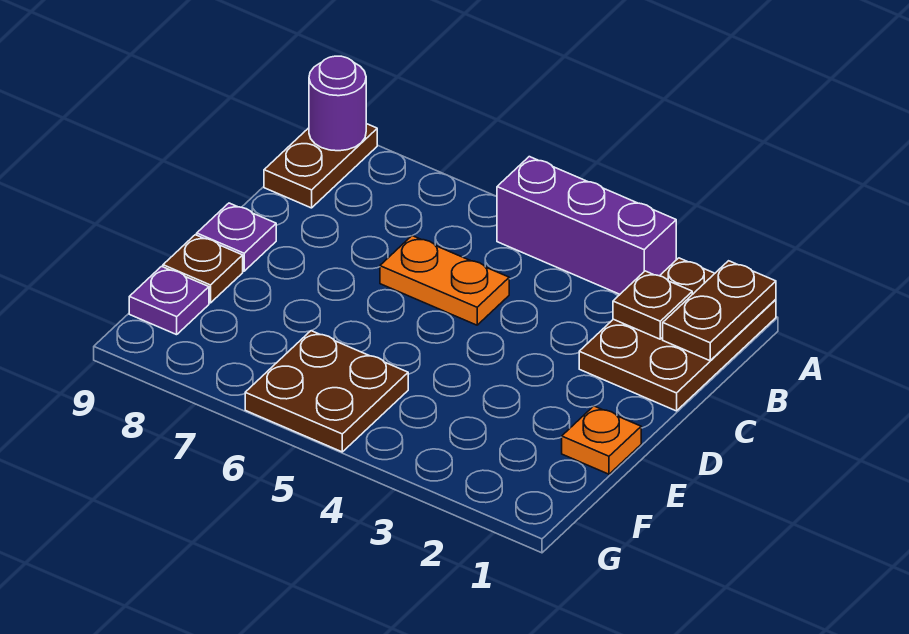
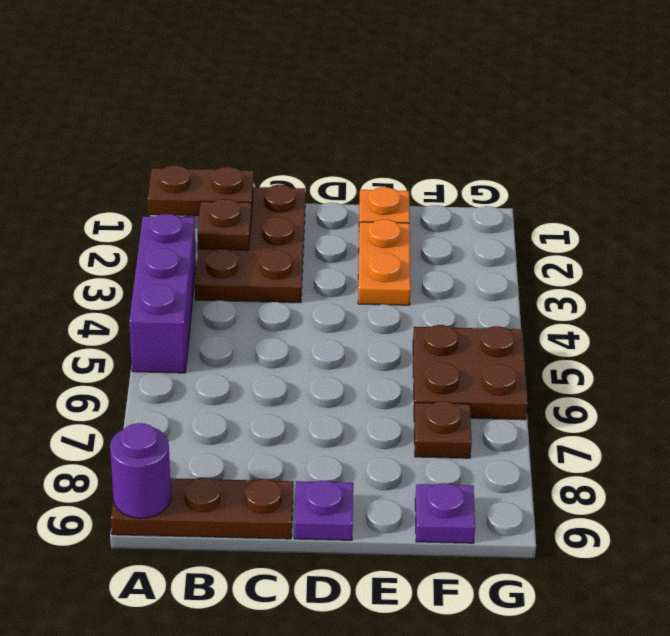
brown 2x3 plate [579,258,776,411] -> brown 2x3 plate turned to [195,185,305,303]
brown 1x2 plate [264,124,377,208] -> brown 1x3 plate [111,478,293,539]
orange 1x2 plate [380,236,509,325] -> orange 1x2 plate moved to [358,219,411,305]
brown 1x1 plate [163,235,243,303] -> brown 1x1 plate moved to [414,401,472,458]

